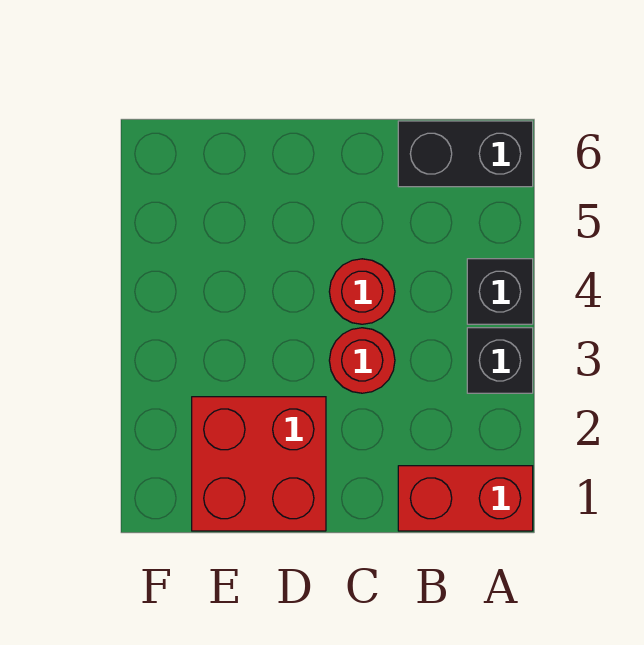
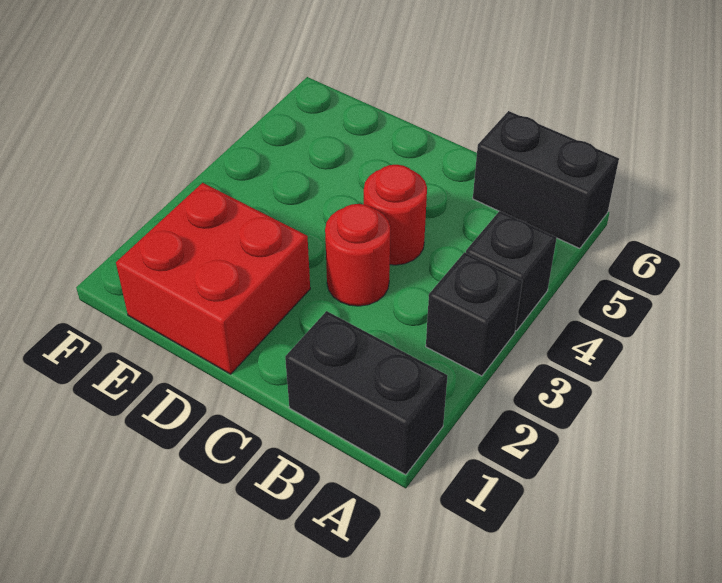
red 1x2 brick [398,466,533,531] -> black 1x2 brick [285,311,447,475]

